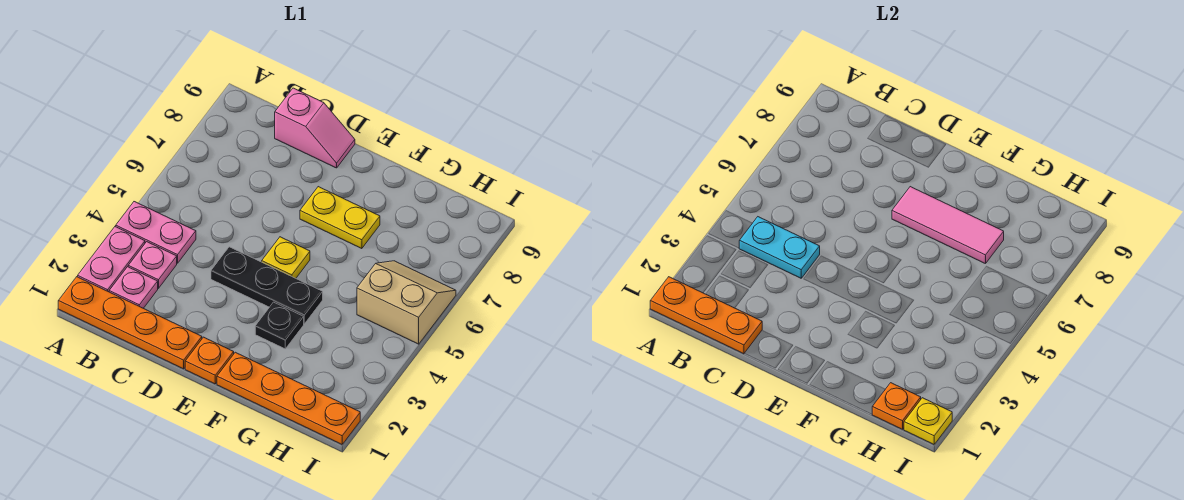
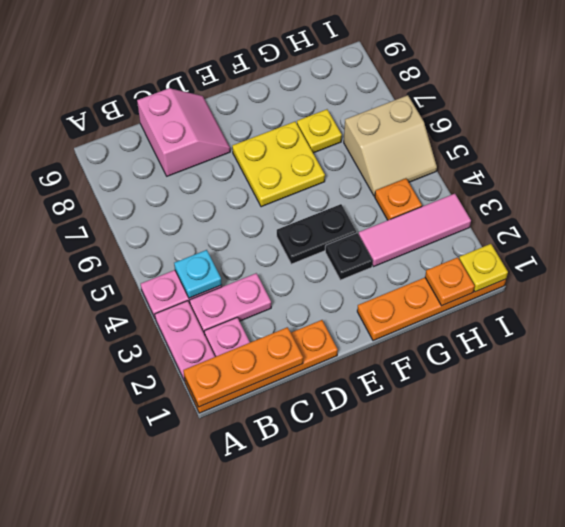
pink 1x1 plate [128,242,177,288] -> pink 1x2 plate [190,273,271,335]
cyan 1x2 plate [739,217,820,278] -> cyan 1x1 plate [174,250,222,298]
pink 1x2 slope [275,88,355,168] -> pink 2x2 slope [137,88,230,176]
black 1x3 plate [211,247,323,324] -> black 1x2 plate [277,204,356,264]
orange 1x1 plate [185,337,234,384] -> orange 1x1 plate moved to [375,178,422,220]
yellow 1x1 plate [262,237,310,278] -> yellow 1x1 plate moved to [297,109,342,153]
yellow 1x2 plate [300,187,380,249] -> yellow 2x2 plate [232,122,325,207]
pink 1x3 tile [892,187,1004,264] -> pink 1x3 tile moved to [359,194,471,266]
tan 2x2 slope [357,261,456,344] -> tan 2x2 slope turned to [344,95,437,196]

